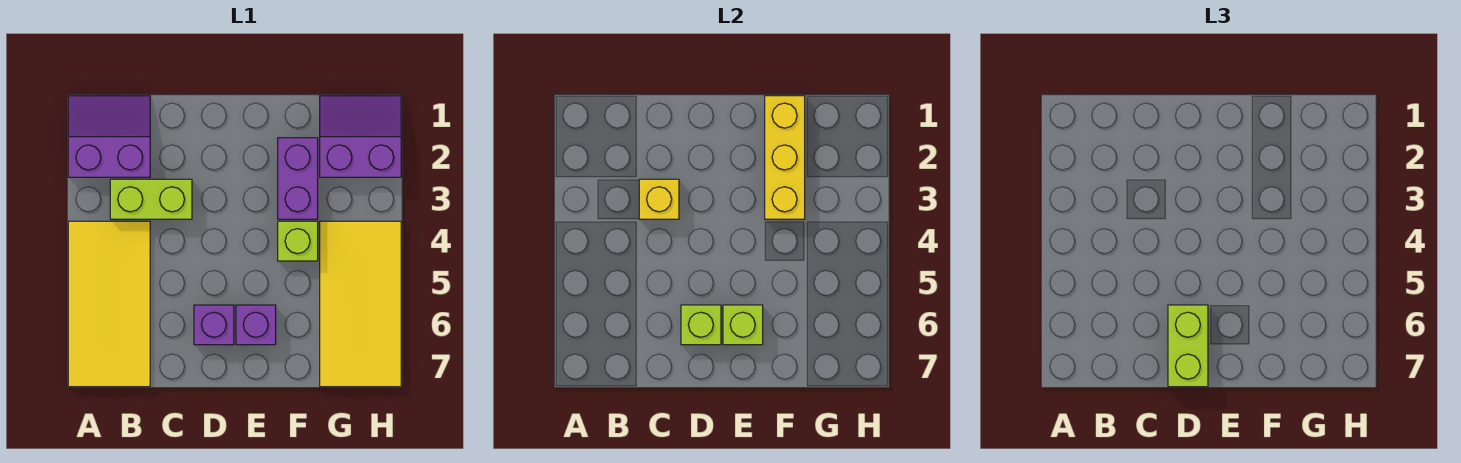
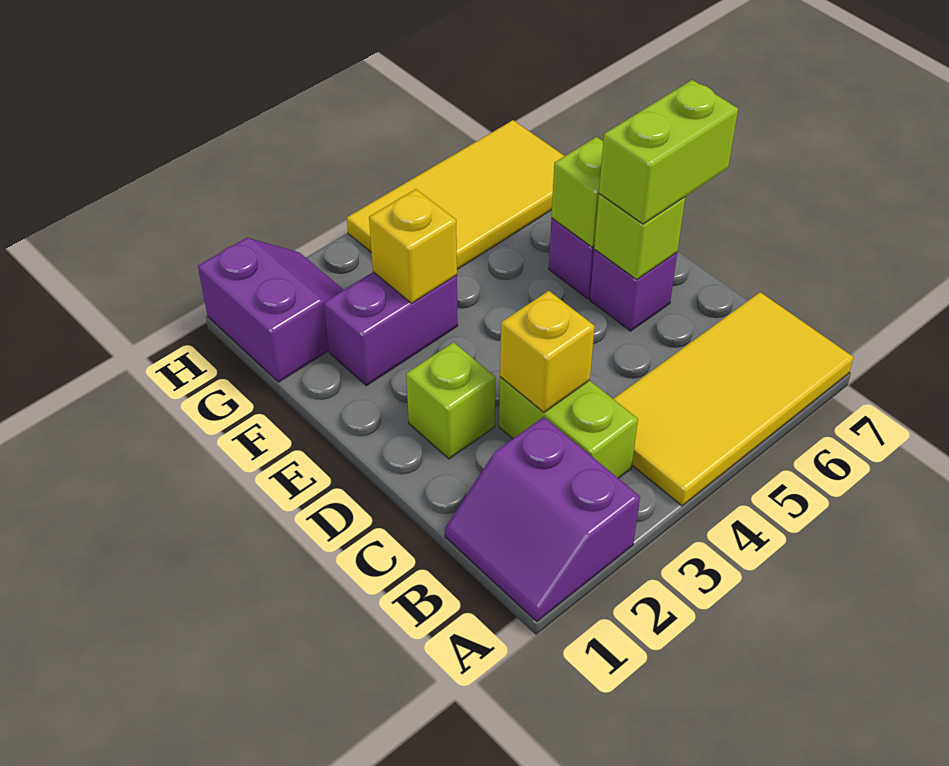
yellow 1x3 brick [765,96,805,219] -> yellow 1x1 brick [369,189,457,303]
lime 1x1 brick [278,221,318,261] -> lime 1x1 brick moved to [406,342,496,459]
purple 2x2 slope [320,96,401,177] -> purple 2x2 slope turned to [198,238,343,382]

